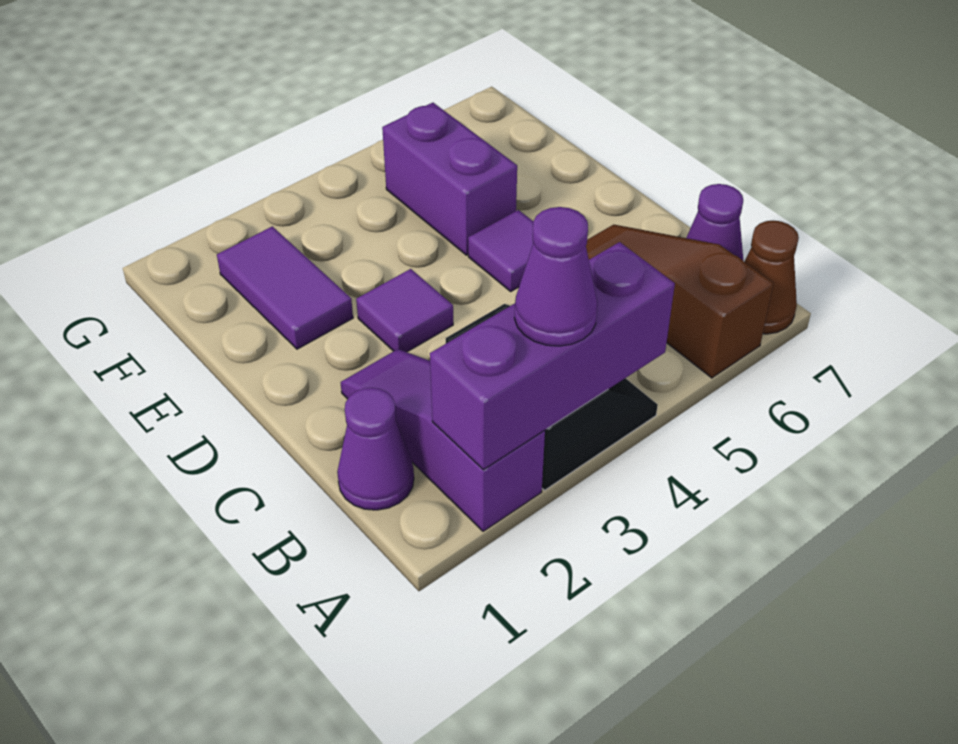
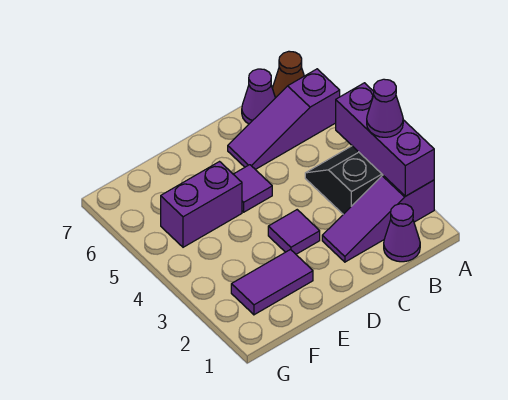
brown 1x3 slope [586,225,773,378] -> purple 1x3 slope [228,69,340,169]

